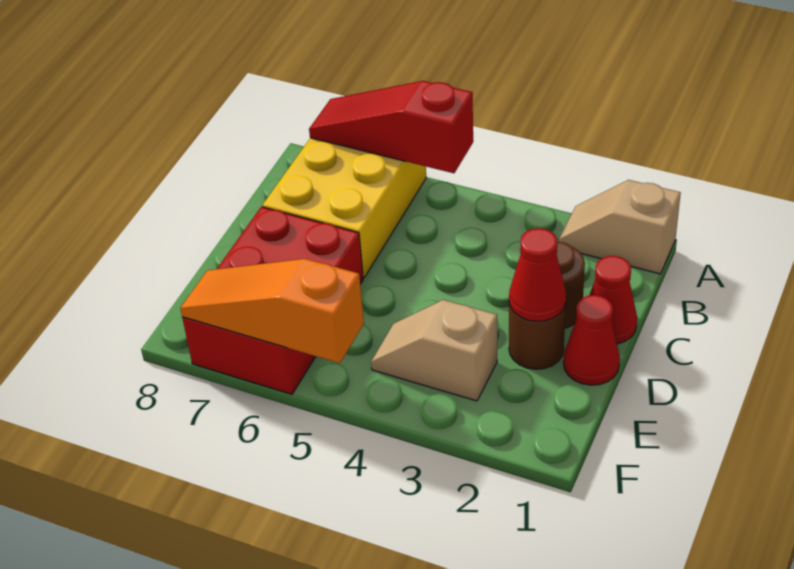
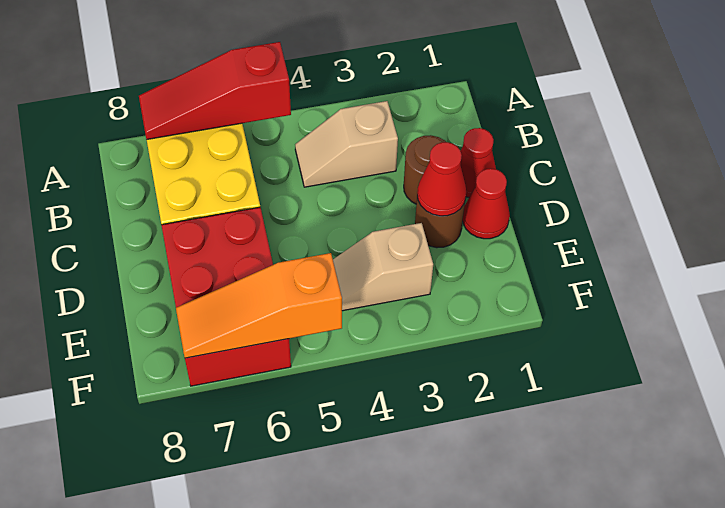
tan 1x2 slope [559,180,681,274] -> tan 1x2 slope moved to [295,101,398,187]

